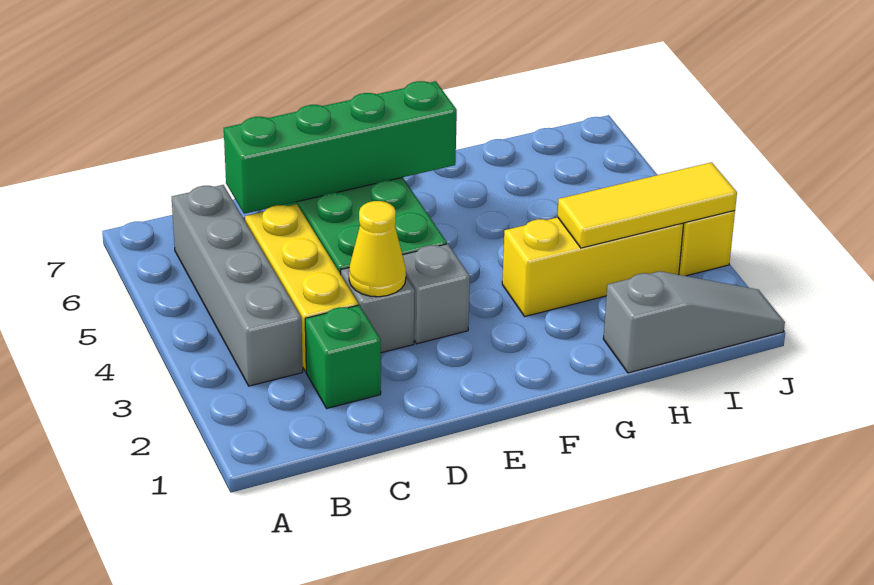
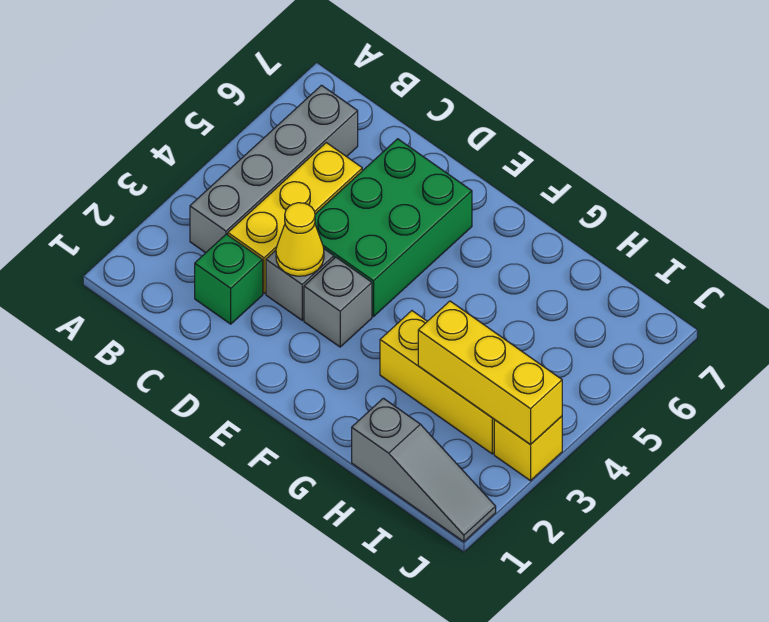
green 1x4 brick [224,81,457,214] -> none
yellow 1x3 tile [558,162,737,248] -> yellow 1x3 brick [418,301,562,445]

